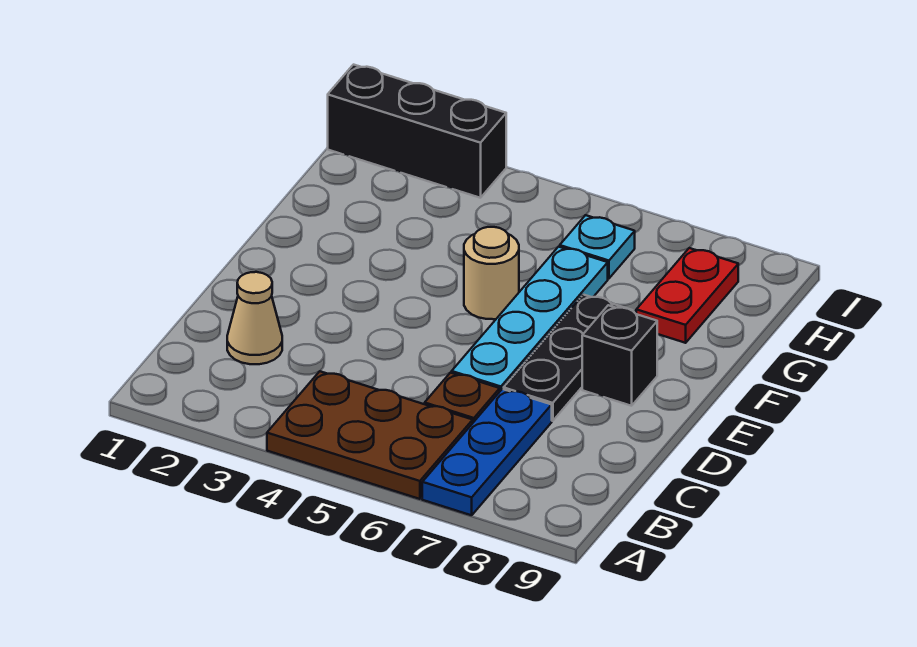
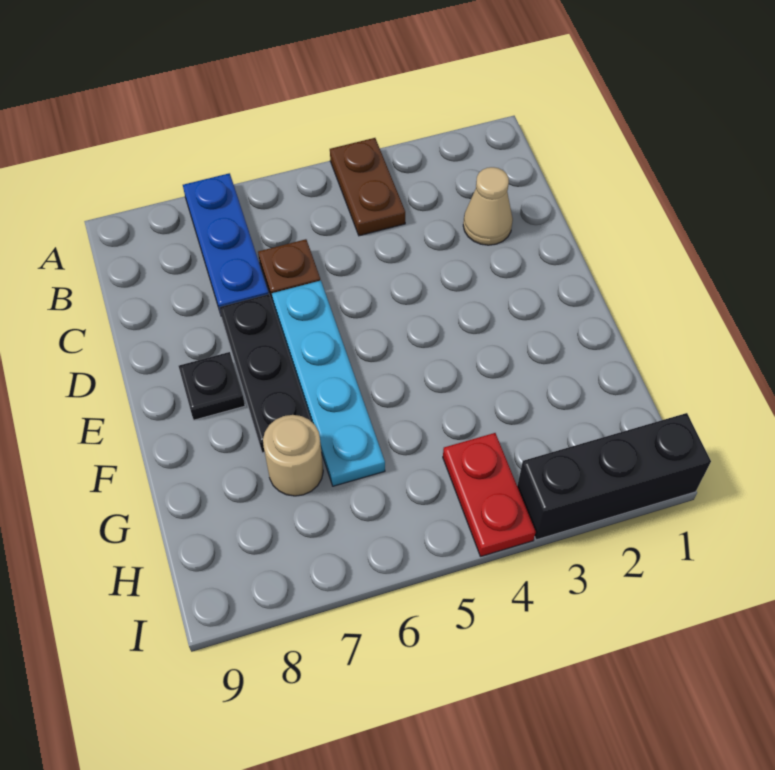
brown 2x3 plate [267,371,473,499] -> brown 1x2 plate [330,138,405,236]
black 1x1 brick [582,305,657,406] -> black 1x1 plate [179,352,245,420]
tan 1x1 round brick [464,227,519,319] -> tan 1x1 round brick moved to [263,415,323,496]
red 1x2 plate [636,248,738,343] -> red 1x2 plate moved to [443,433,536,556]
cyan 1x1 plate [560,215,635,279] -> none

